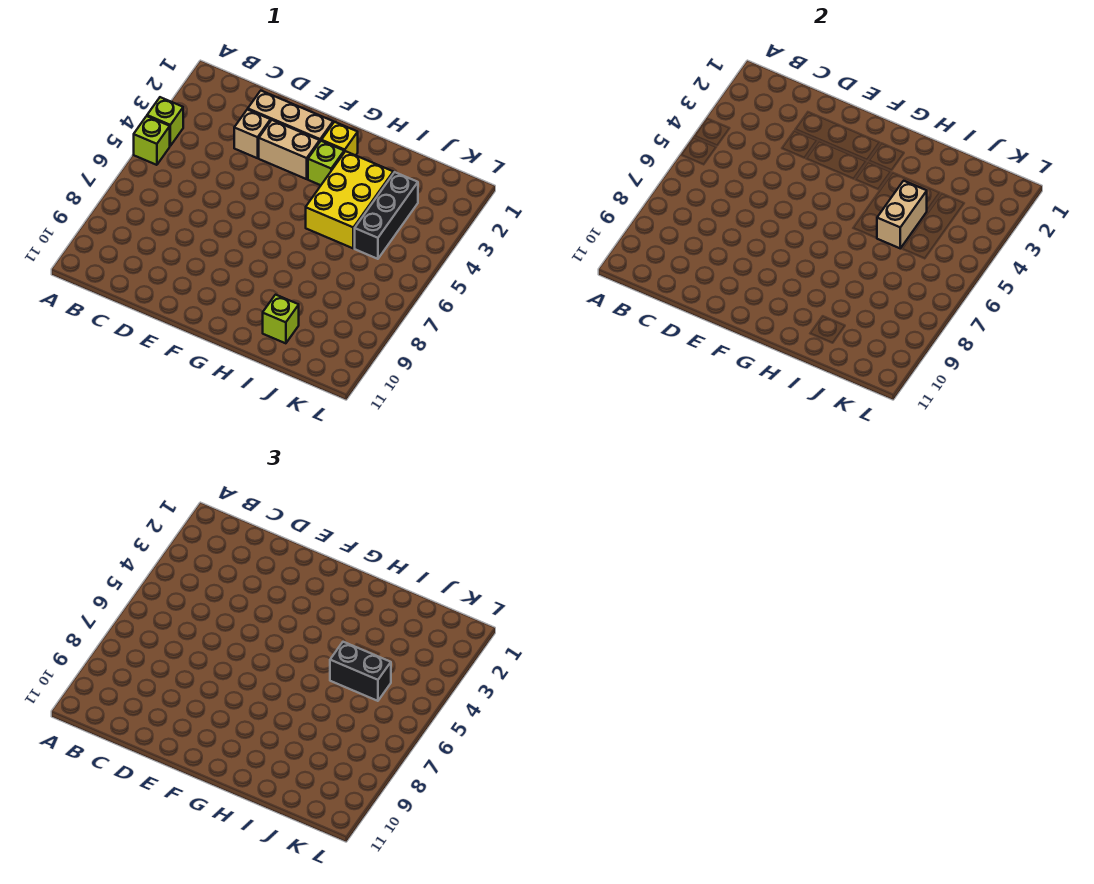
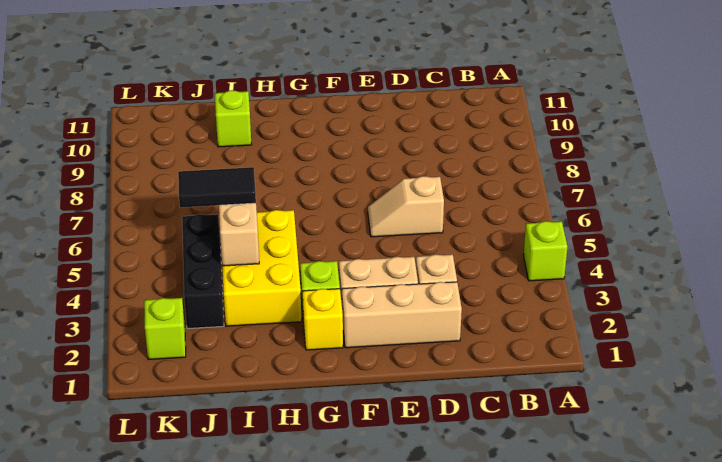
lime 1x1 brick [134,116,170,165] -> lime 1x1 brick moved to [144,298,186,360]
none -> tan 1x2 slope [368,176,444,237]
black 1x2 brick [330,642,391,701] -> black 1x2 tile [178,167,256,207]

